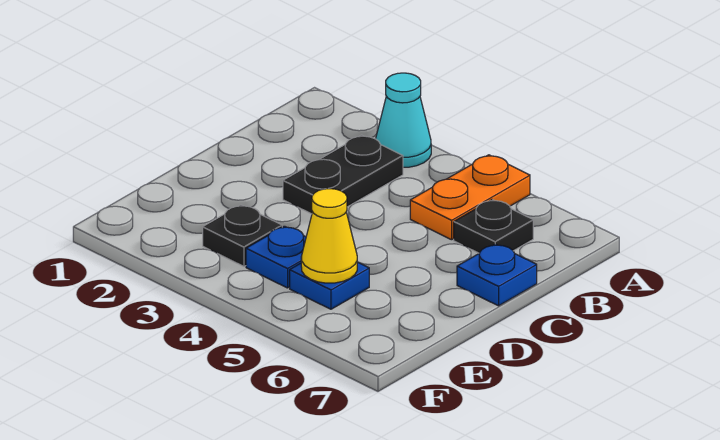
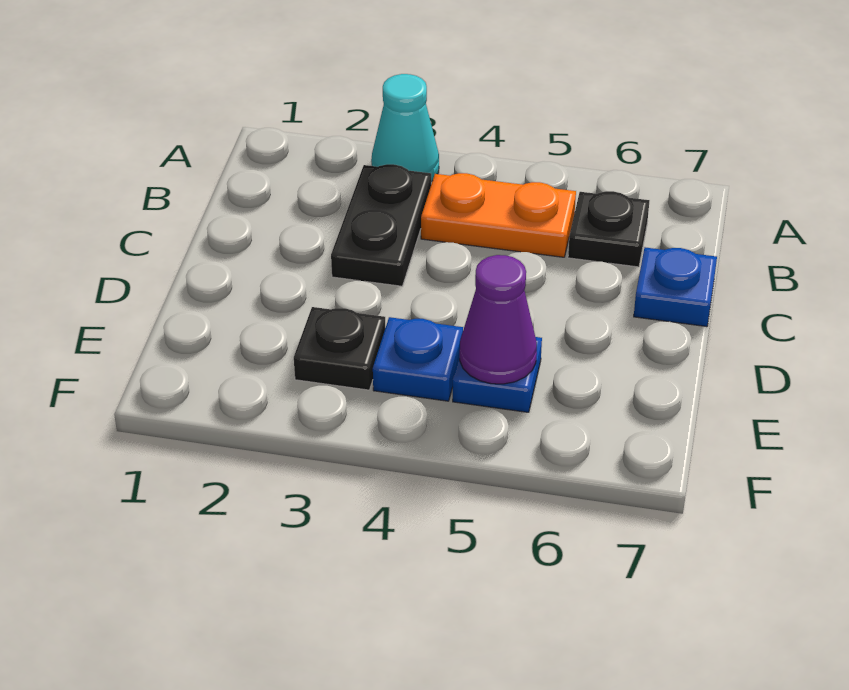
orange 1x2 plate [410,155,530,240] -> orange 1x2 plate turned to [421,173,576,257]
yellow 1x1 cone [301,189,357,283] -> purple 1x1 cone [460,255,537,384]

